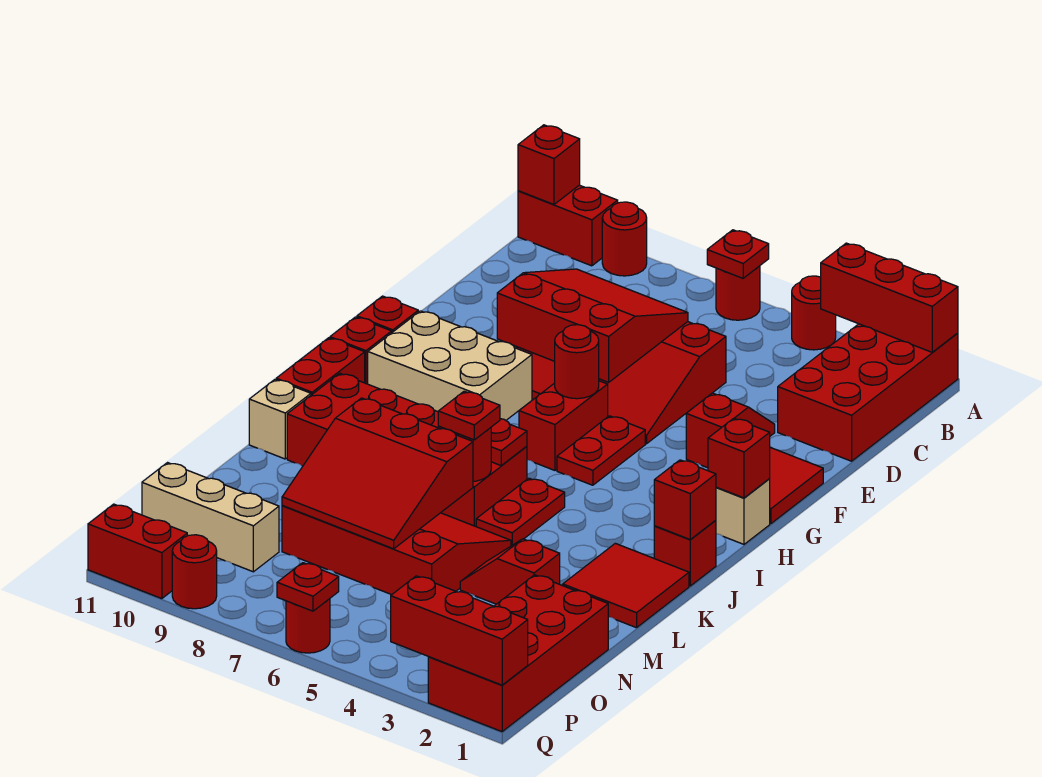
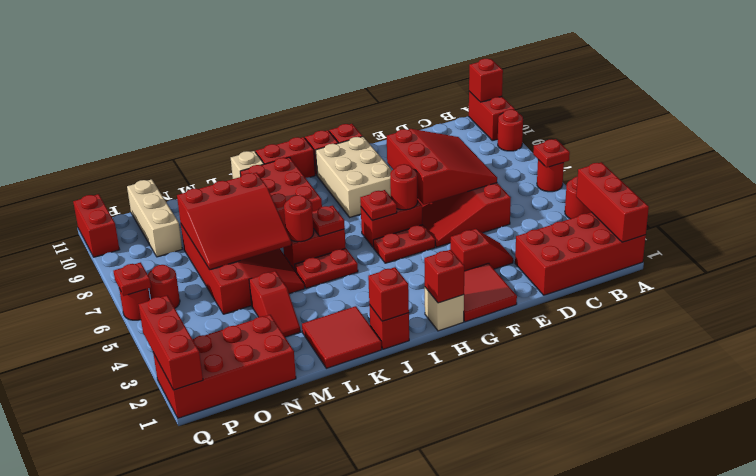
red 1x1 plate [438,391,500,440] -> red 1x1 plate moved to [360,190,397,221]
red 3x3 slope [282,398,473,549] -> red 3x3 slope turned to [177,173,291,270]
red 1x2 slope [460,539,560,604] -> red 1x2 slope turned to [249,271,300,337]
red 1x1 round brick [172,535,217,609] -> red 1x1 round brick moved to [148,265,180,308]

